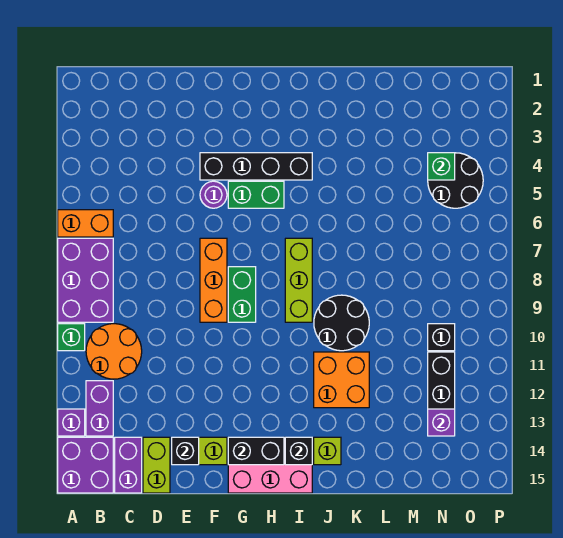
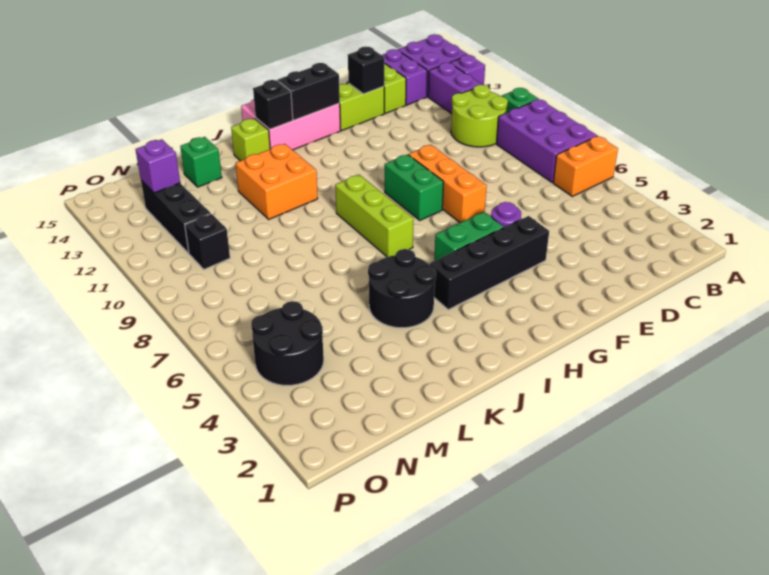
orange 2x2 round brick [86,324,142,379] -> lime 2x2 round brick [451,85,508,147]
black 2x2 round brick [314,295,369,351] -> black 2x2 round brick moved to [368,249,436,328]
green 1x1 brick [428,153,455,180] -> green 1x1 brick moved to [180,137,222,187]

